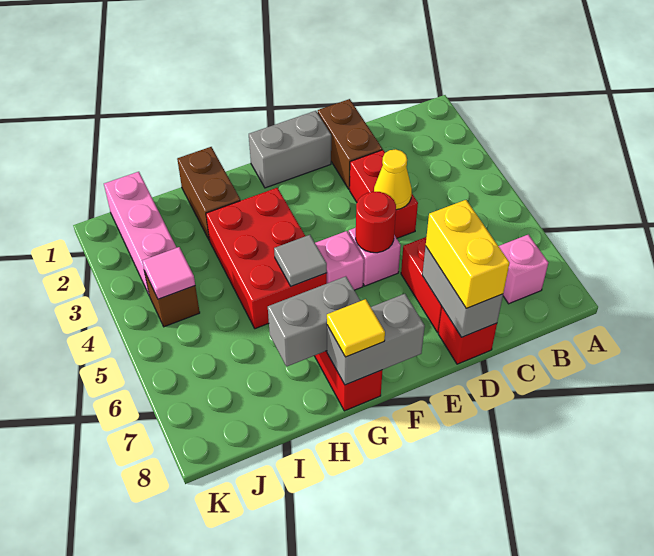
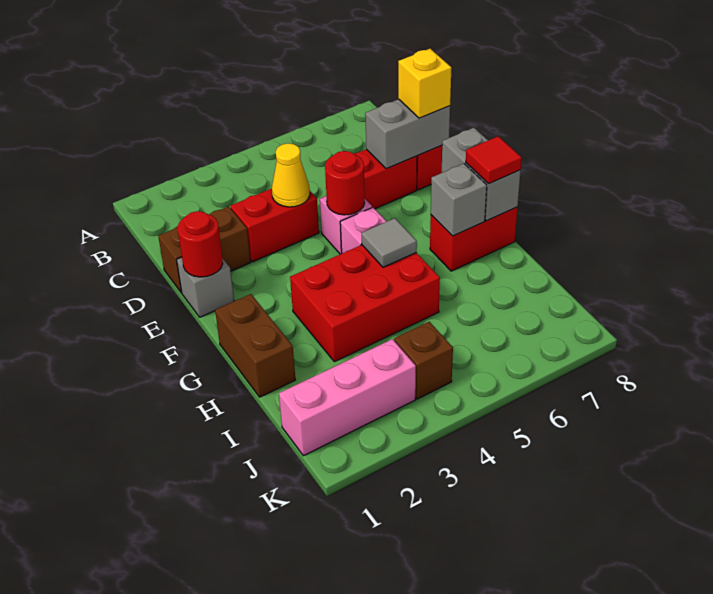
pink 1x1 brick [499,235,548,304] -> none
yellow 1x2 brick [426,200,510,308] -> yellow 1x1 brick [398,49,451,118]
grey 1x2 brick [249,111,331,188] -> grey 1x1 brick [177,257,234,317]
none -> red 1x1 round brick [178,211,223,277]
grey 1x2 brick [268,276,360,367] -> grey 1x1 brick [431,164,487,236]
yellow 1x1 tile [327,299,385,357] -> red 1x1 tile [466,136,522,184]
brown 1x2 brick [177,147,240,239] -> brown 1x2 brick turned to [215,294,295,397]
pink 1x1 tile [142,247,195,299] -> none

